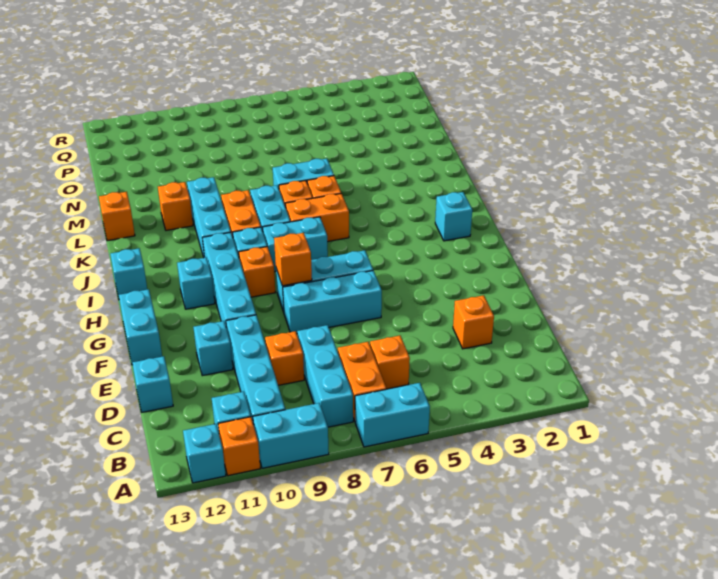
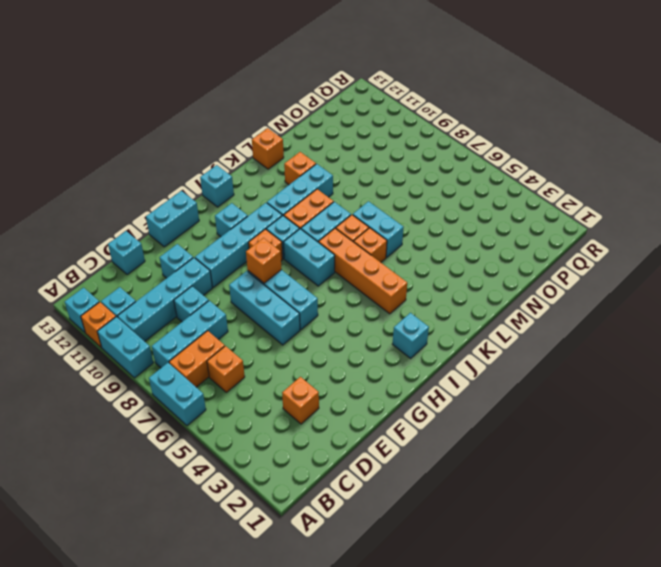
orange 1x1 brick [265,331,304,385] -> cyan 1x1 brick [174,286,209,322]
orange 1x2 brick [285,193,349,242] -> orange 1x4 brick [319,228,407,314]

